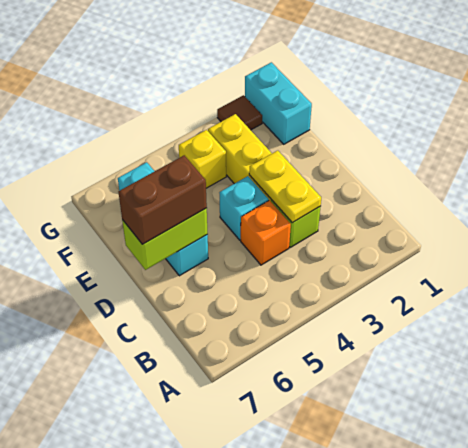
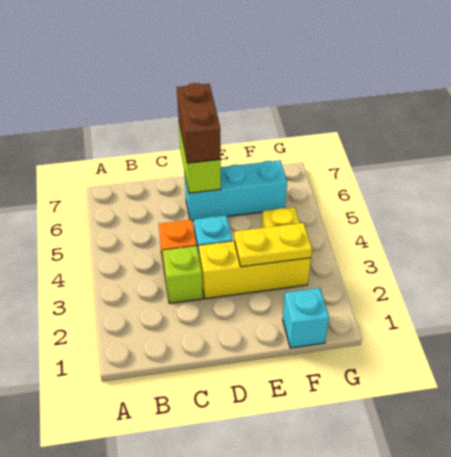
yellow 1x2 plate [249,151,321,223] -> yellow 1x2 plate moved to [234,223,312,267]
cyan 1x2 brick [245,62,312,144] -> cyan 1x1 brick [283,288,329,348]
brown 1x1 tile [217,95,262,130] -> none

